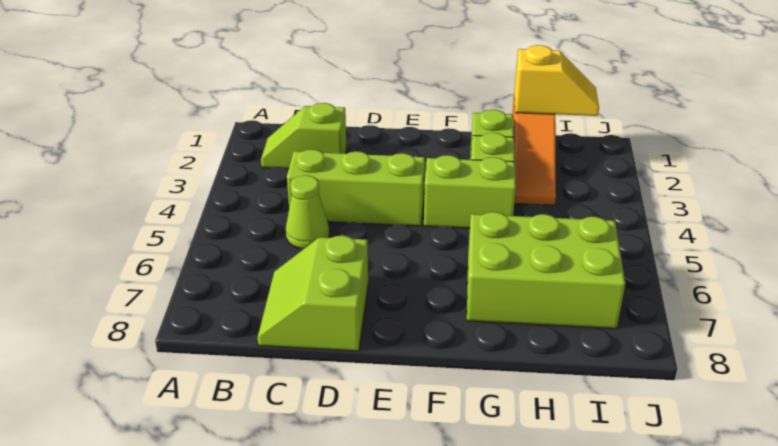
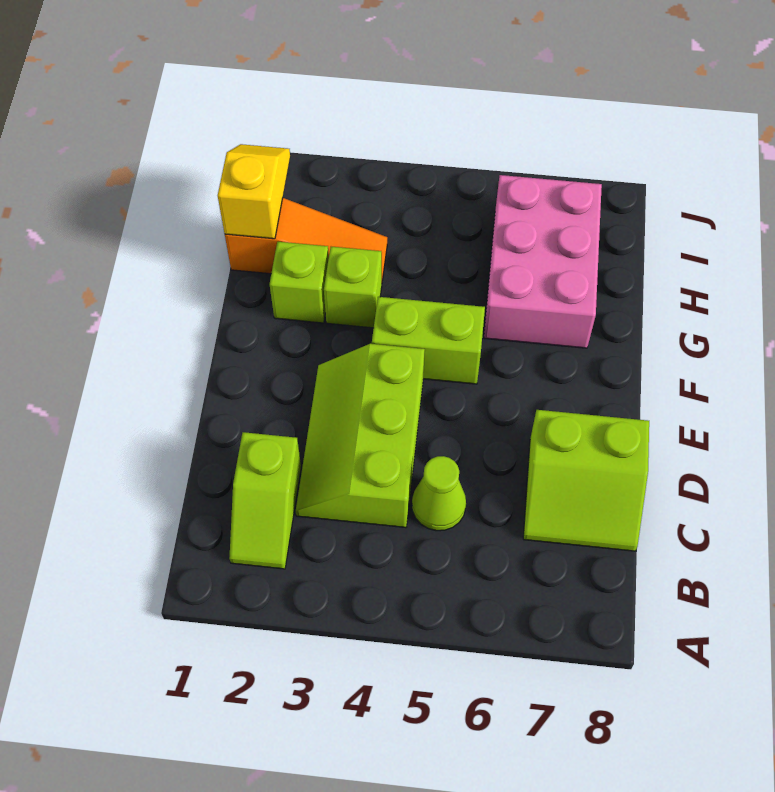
lime 1x2 brick [424,155,516,228] -> lime 1x2 brick turned to [372,297,485,384]
lime 2x3 brick [467,212,625,329] -> pink 2x3 brick [484,175,602,348]

